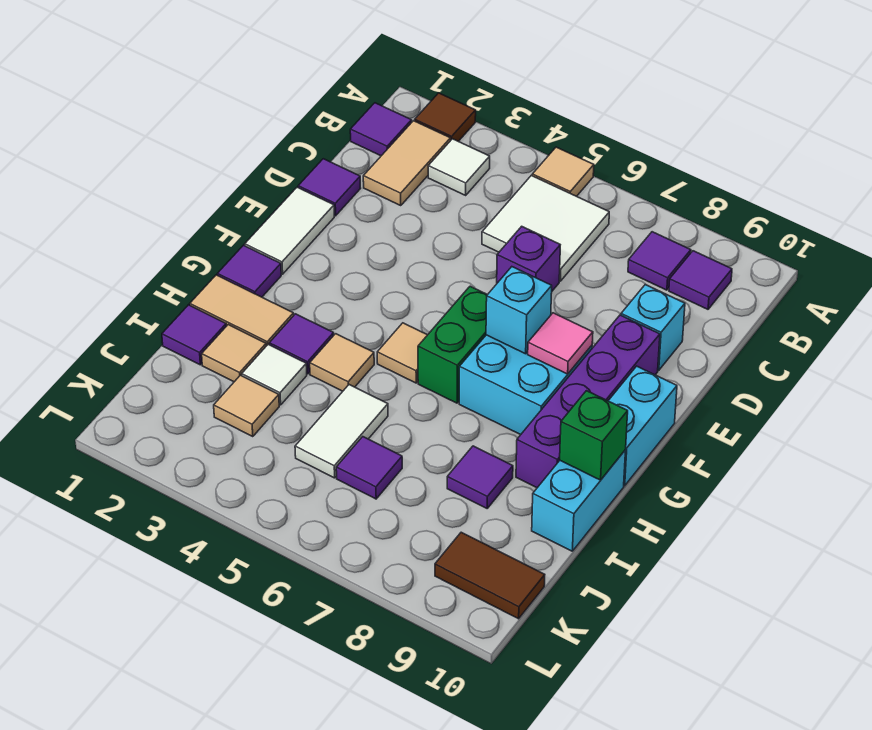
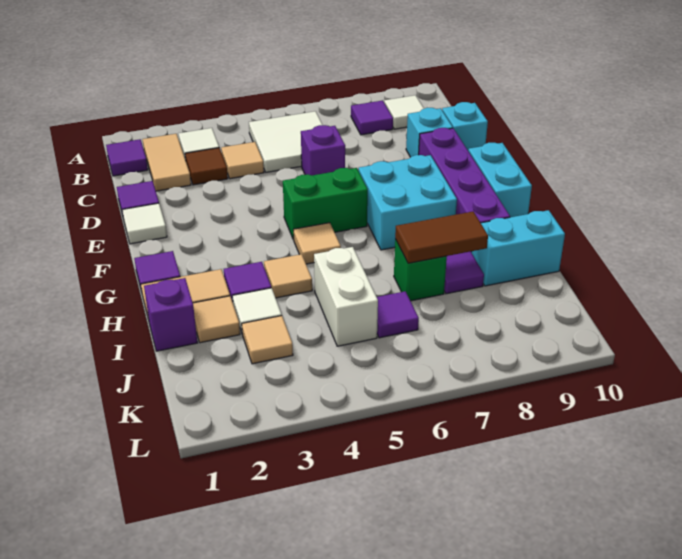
brown 1x1 tile [415,93,476,141] -> brown 1x1 tile moved to [185,148,228,185]
tan 1x1 tile [532,147,594,196] -> tan 1x1 tile moved to [221,142,264,179]
purple 1x1 tile [669,251,732,309] -> white 1x1 tile [384,95,424,129]
white 1x2 tile [245,187,334,274] -> white 1x1 tile [122,203,167,244]
green 1x2 brick [418,286,487,403] -> green 1x2 brick turned to [283,168,368,240]
cyan 1x1 brick [486,267,552,354] -> cyan 1x1 brick moved to [442,102,488,150]
pink 1x1 tile [528,313,593,374] -> none
cyan 1x2 brick [532,450,626,551] -> cyan 1x2 brick turned to [471,210,565,286]
green 1x1 brick [560,391,628,480] -> green 1x1 brick moved to [394,240,447,301]
purple 1x1 tile [162,305,226,365] -> purple 1x1 brick [144,278,197,351]
white 1x2 tile [295,385,388,478] -> white 1x2 brick [314,247,378,346]
brown 1x2 tile [435,532,545,619] -> brown 1x2 tile moved to [395,212,488,263]

